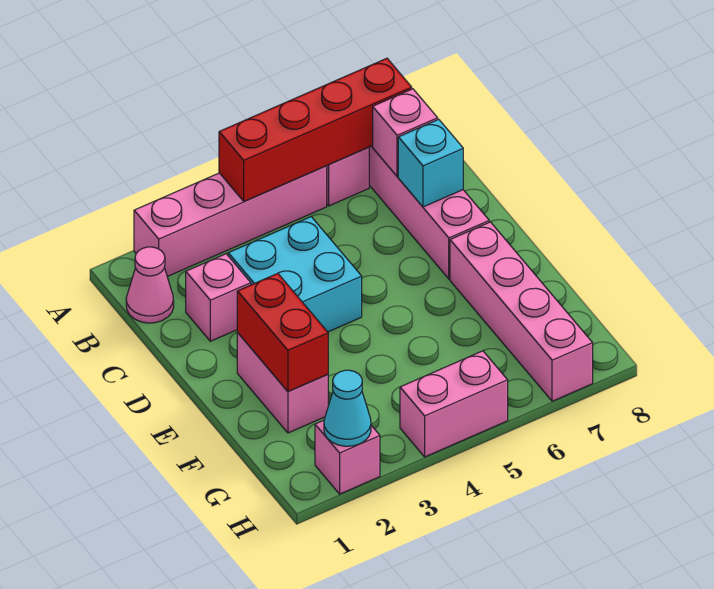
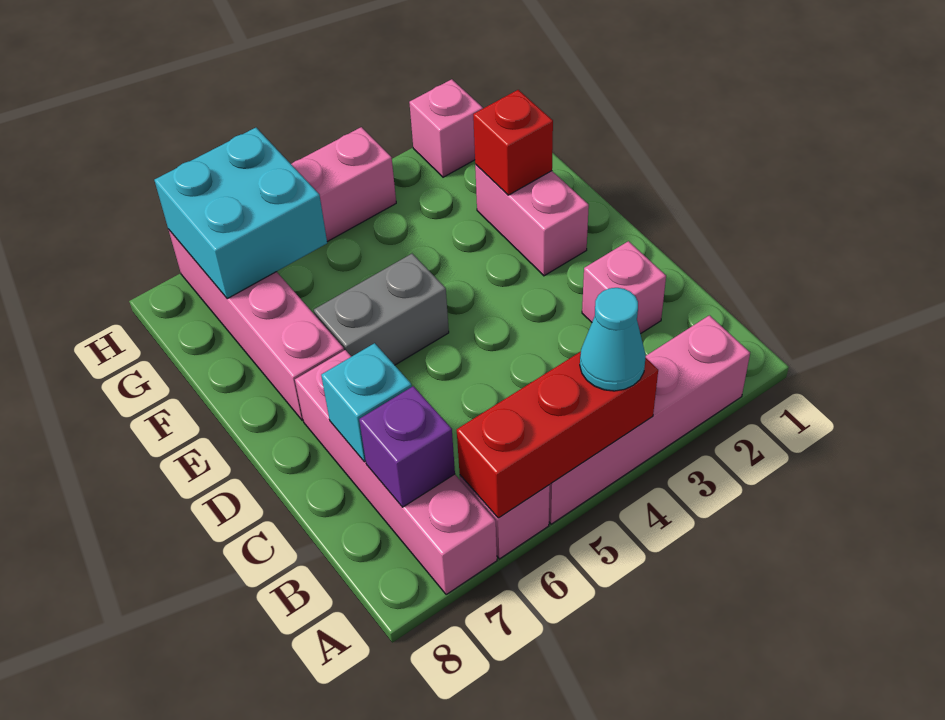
red 1x4 brick [219,58,412,202] -> red 1x3 brick [457,352,658,518]
pink 1x1 cone [126,247,174,323] -> none
pink 1x1 brick [373,89,438,176] -> purple 1x1 brick [359,386,455,507]
cyan 2x2 brick [228,217,362,332] -> cyan 2x2 brick moved to [154,128,327,299]
red 1x2 brick [237,273,328,392] -> red 1x1 brick [473,90,553,195]
none -> grey 1x2 brick [314,254,449,365]
cyan 1x1 cone [324,370,371,446] -> cyan 1x1 cone moved to [580,288,646,391]

